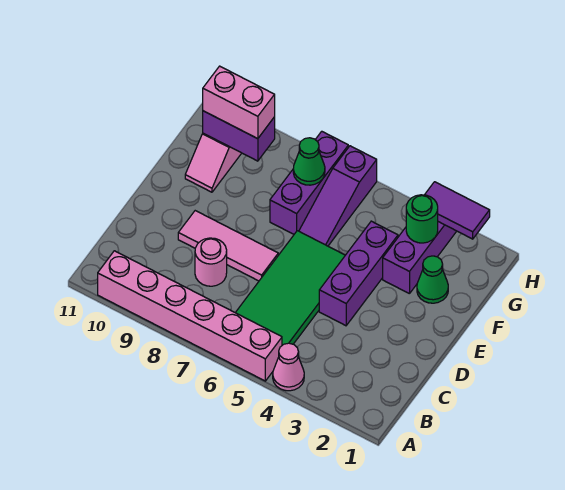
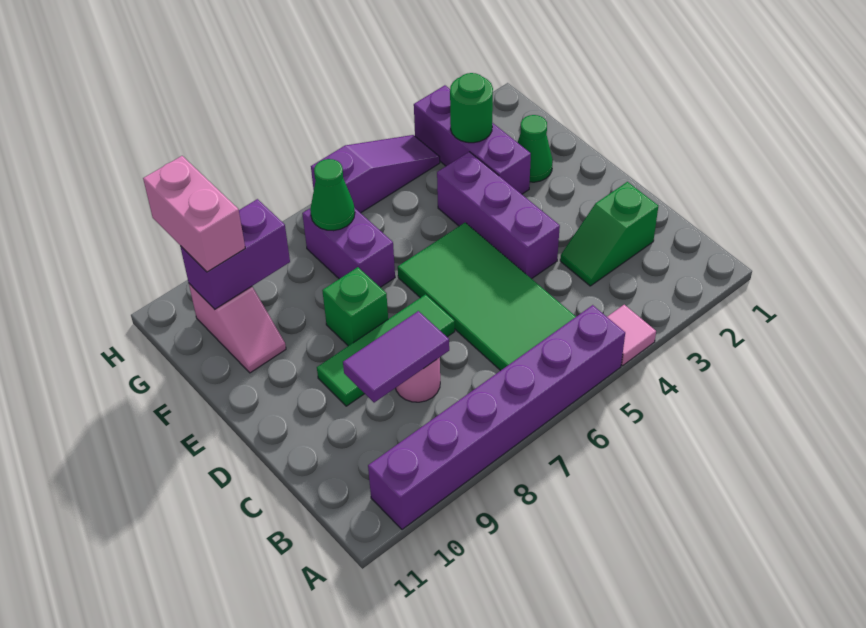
pink 1x1 cone [273,343,304,391] -> pink 1x1 tile [607,305,656,366]
pink 1x6 brick [98,251,282,381] -> purple 1x6 brick [368,305,625,529]
none -> green 1x2 slope [560,182,658,286]
pink 1x3 tile [178,211,278,281] -> green 1x3 tile [317,295,455,406]
none -> green 1x1 brick [322,267,388,346]
purple 1x3 slope [299,146,377,246] -> purple 1x3 slope turned to [311,135,440,213]
purple 1x3 brick [270,131,348,234] -> purple 1x2 brick [302,208,395,287]
pink 1x2 brick [203,66,275,139] -> pink 1x2 brick turned to [143,156,245,272]
purple 1x2 tile [425,182,490,239] -> purple 1x2 tile moved to [343,311,449,403]

